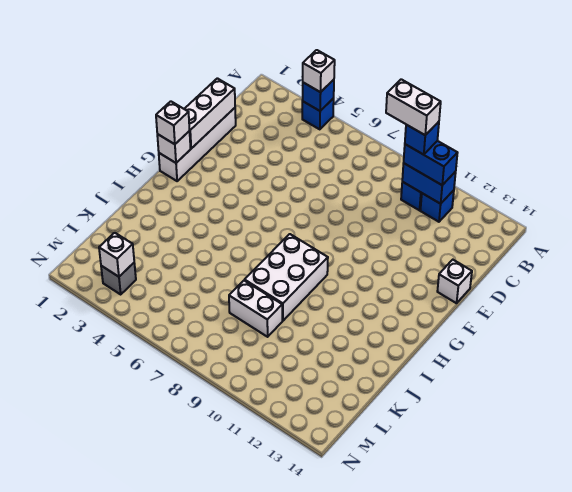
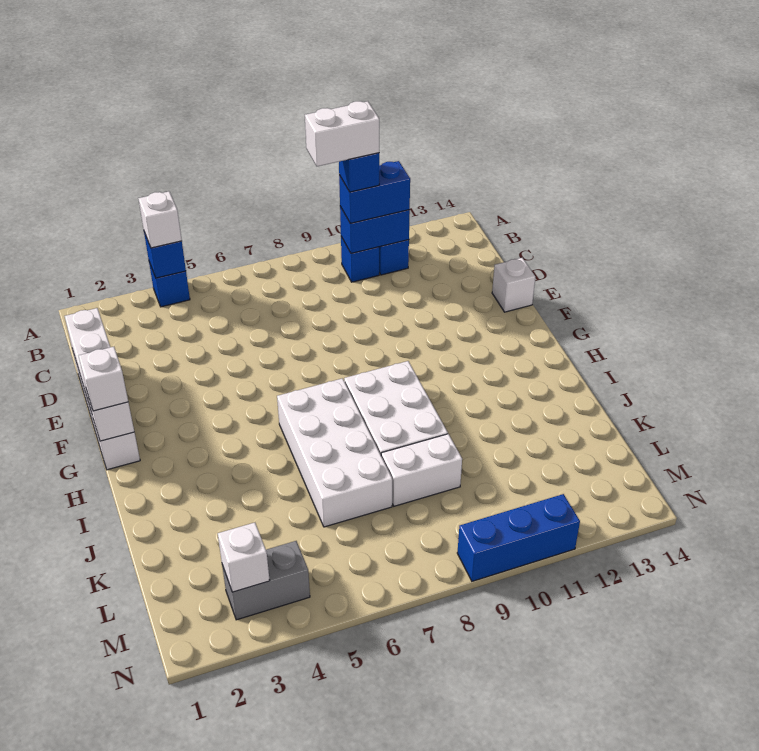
none -> white 2x4 brick [277,378,392,527]
grey 1x1 brick [101,263,136,294] -> grey 1x2 brick [222,541,310,620]
none -> blue 1x3 brick [457,494,580,581]

